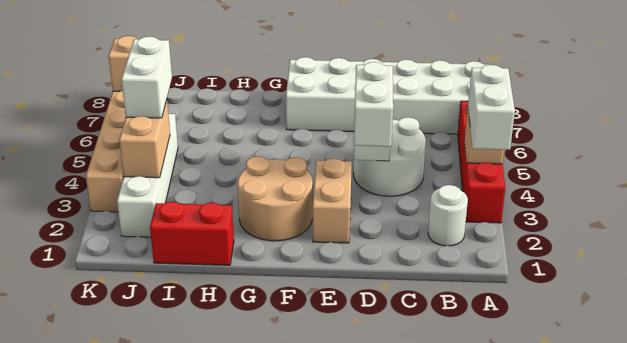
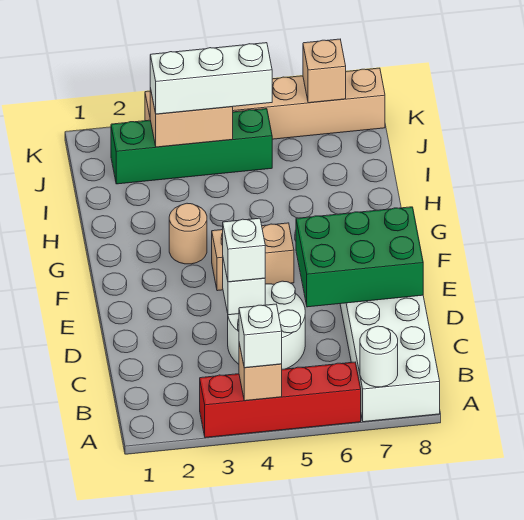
white 1x2 brick [468,65,515,150] -> white 1x1 brick [239,304,282,368]
white 1x1 round brick [428,185,468,246] -> white 1x1 round brick moved to [360,326,398,387]
white 1x2 brick [354,62,393,147] -> white 1x1 brick [223,218,265,282]
none -> green 2x3 brick [296,207,423,307]
tan 1x2 brick [313,159,352,243] -> tan 1x2 brick moved to [212,223,294,291]
tan 2x2 round brick [238,156,313,241] -> tan 1x1 round brick [169,203,207,264]
red 1x2 brick [150,202,234,265] -> none
white 1x4 brick [117,114,178,237] -> green 1x4 brick [111,109,272,184]
white 1x2 brick [121,37,172,118] -> white 1x3 brick [150,43,272,114]

